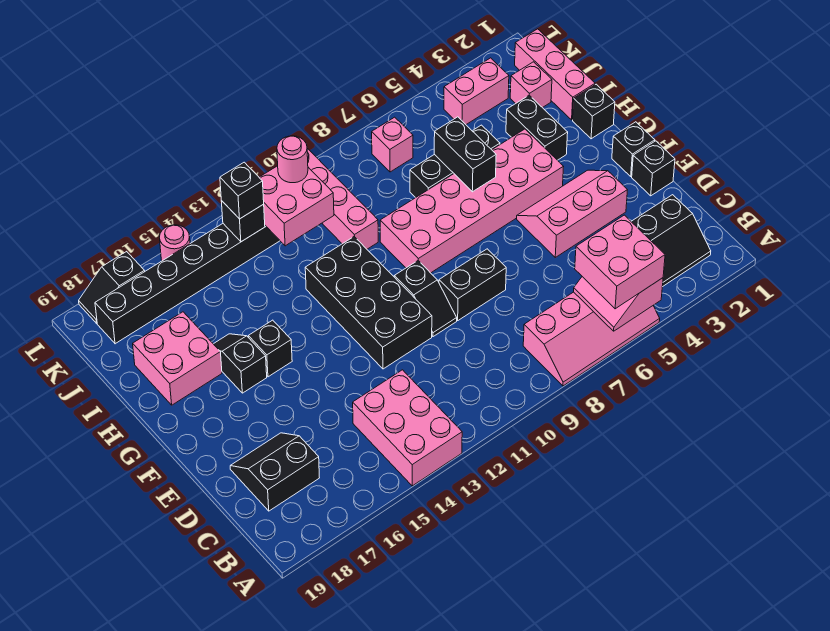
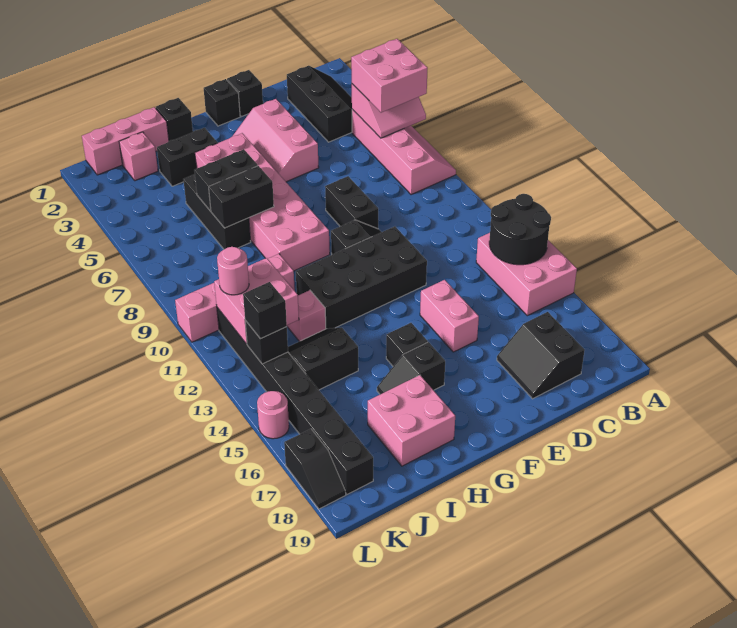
pink 2x3 brick [353,370,462,486] -> pink 2x3 brick turned to [476,233,577,316]
none -> black 2x2 round brick [489,194,551,265]
none -> black 1x2 brick [209,166,274,228]
none -> black 2x2 slope [288,327,358,390]
pink 1x2 brick [444,58,509,124] -> pink 1x2 brick moved to [420,280,479,352]
pink 1x1 brick [372,117,413,172] -> pink 1x1 brick moved to [287,290,326,341]

